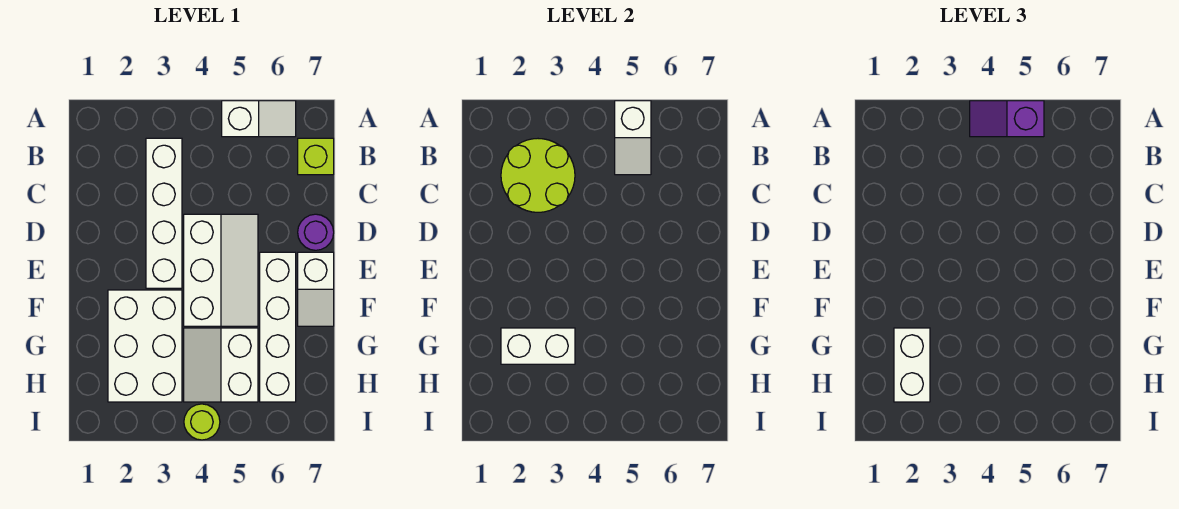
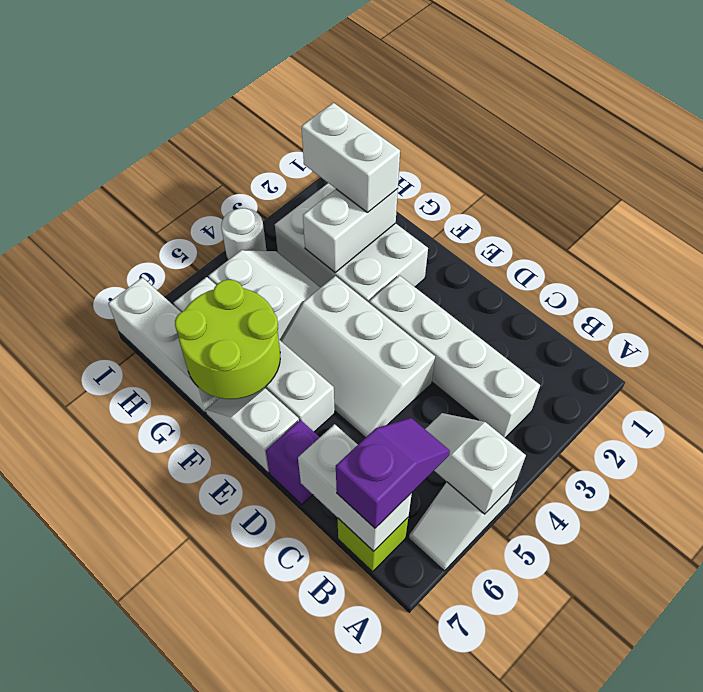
purple 1x2 slope [970,101,1044,137] -> purple 1x2 slope moved to [336,418,450,528]
lime 2x2 round brick [501,139,575,212] -> lime 2x2 round brick moved to [175,280,280,399]
none -> white 1x2 brick [298,424,412,551]
purple 1x1 round brick [298,214,334,250] -> purple 1x1 brick [266,420,320,505]
none -> white 1x3 brick [108,277,219,413]
lime 1x1 round brick [184,404,220,440] -> white 1x1 round brick [221,208,266,260]

